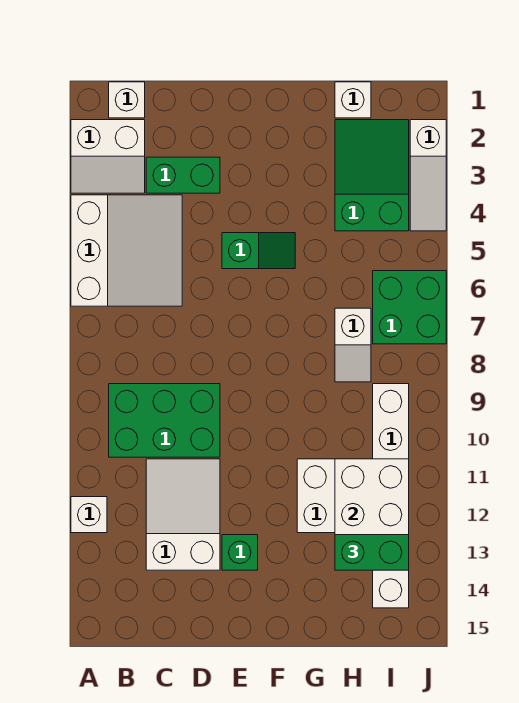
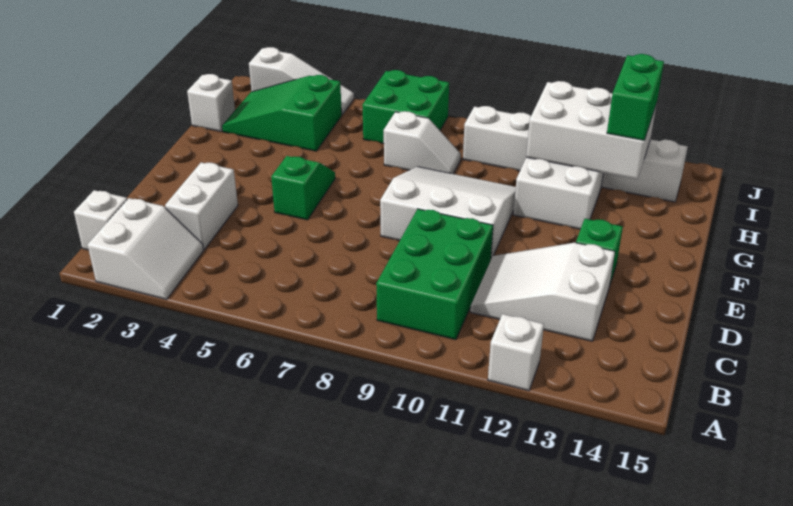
white 3x3 slope [71,195,182,306] -> white 3x3 slope moved to [380,167,516,259]
green 1x2 brick [146,157,220,193] -> white 1x2 brick [165,162,238,249]

